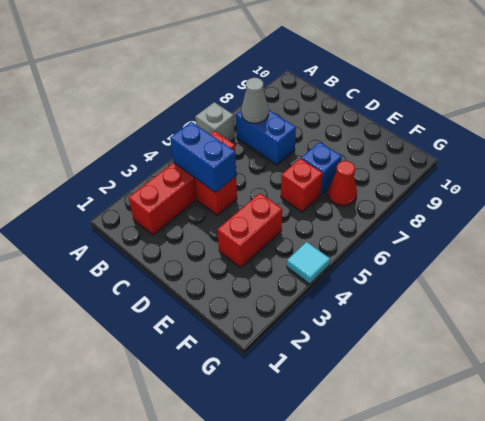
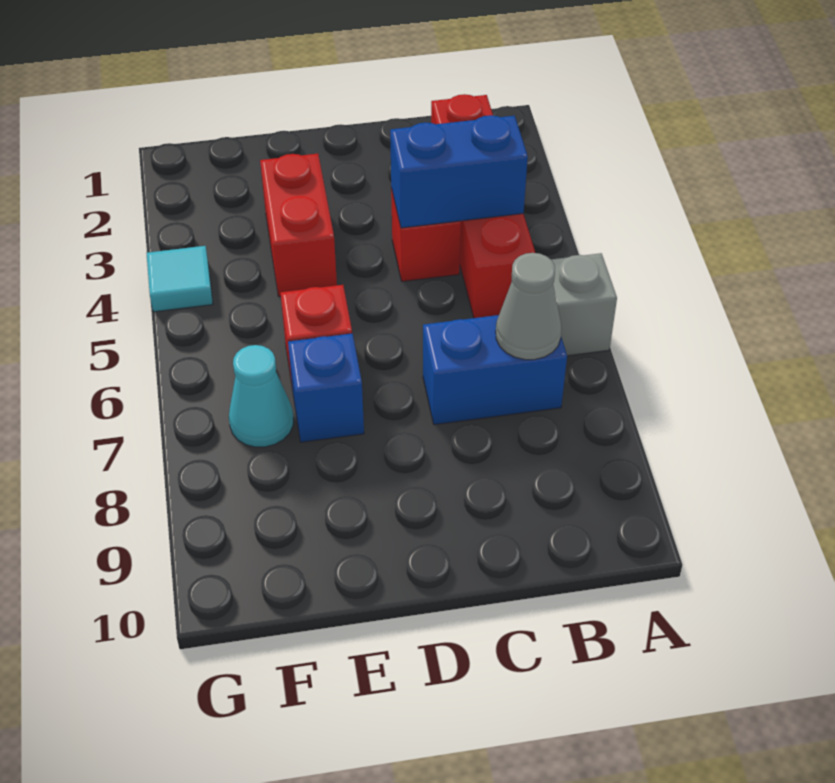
red 1x1 cone [328,161,357,206] -> cyan 1x1 cone [229,345,293,447]

